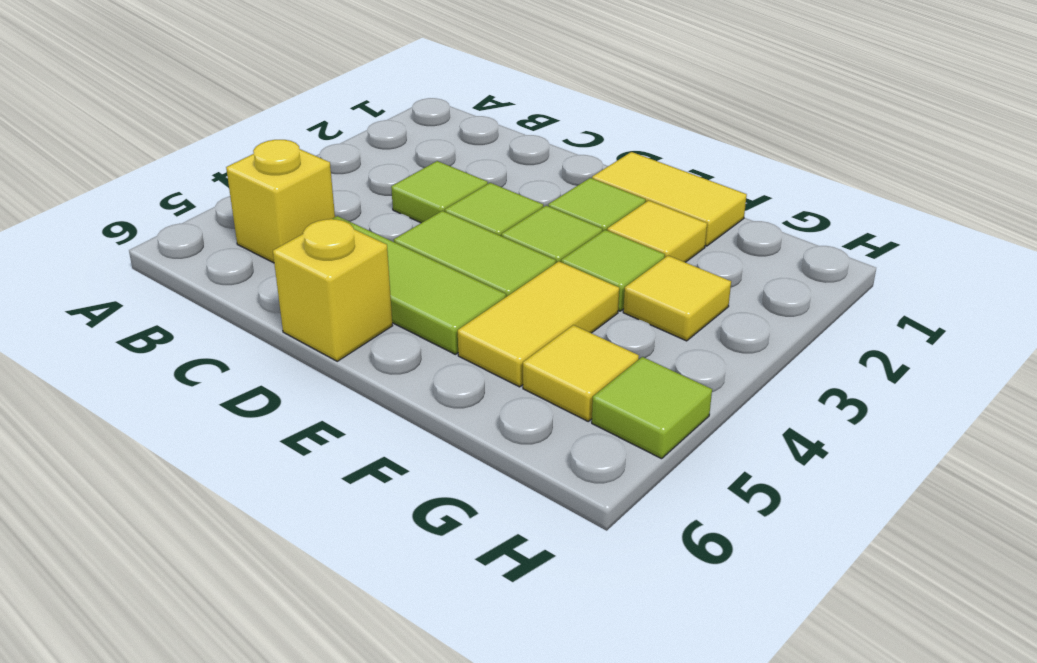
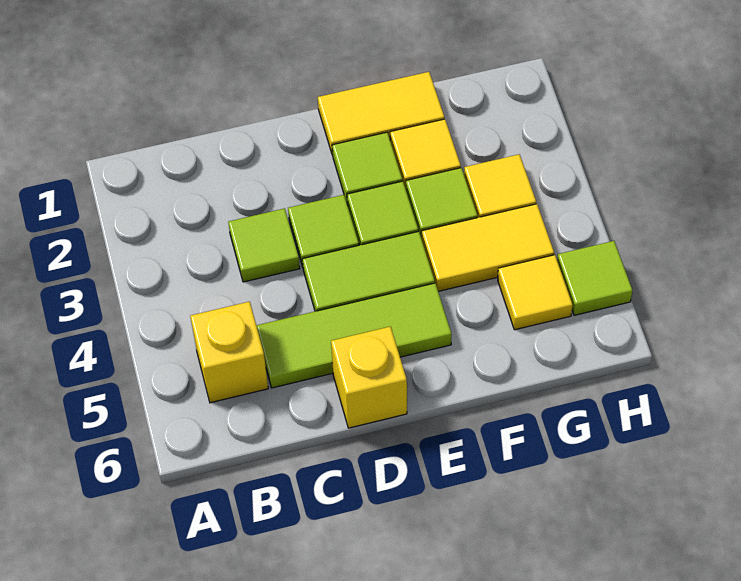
yellow 1x2 tile [458,261,619,387] -> yellow 1x2 tile turned to [422,204,554,291]

